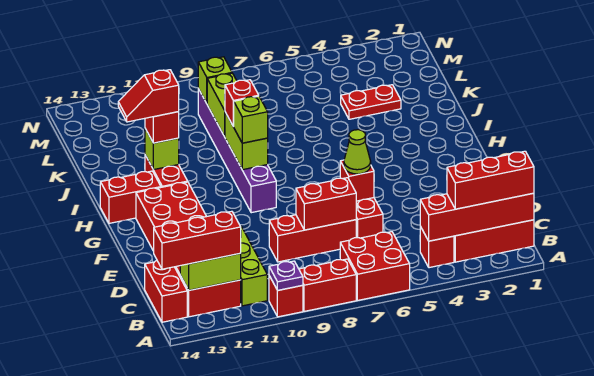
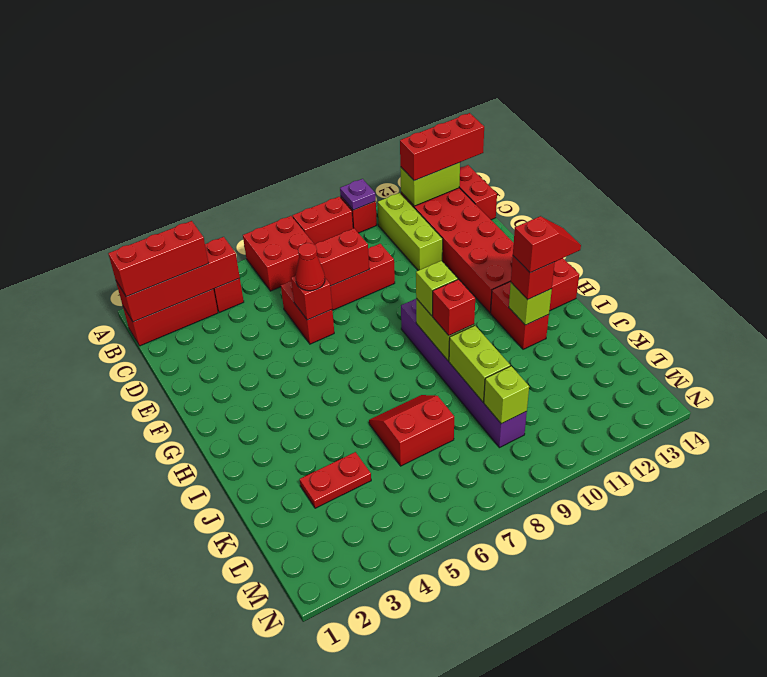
lime 1x1 cone [344,130,371,174] -> red 1x1 cone [296,243,325,291]
none -> red 2x2 slope [369,395,454,466]

